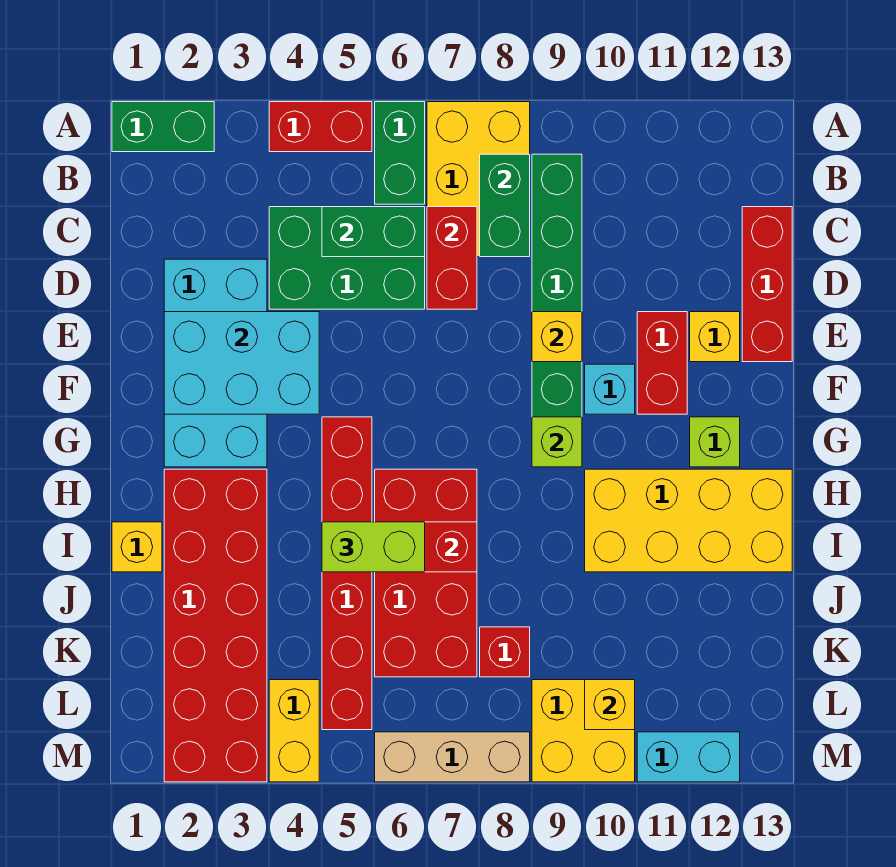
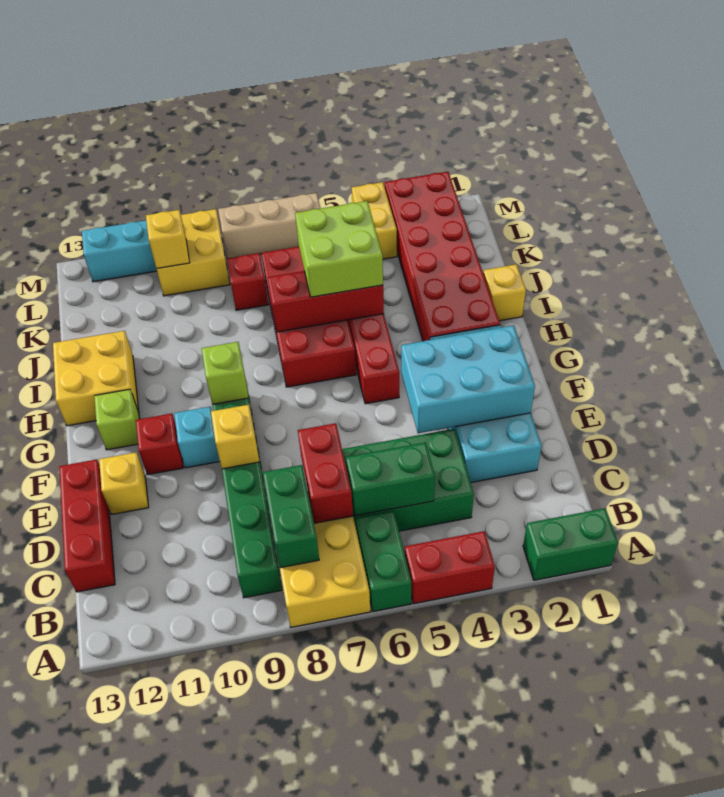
red 1x2 brick [637,312,687,414] -> red 1x1 brick [136,413,183,475]
yellow 2x4 brick [585,469,792,572] -> yellow 2x2 brick [53,331,139,426]
lime 1x2 brick [322,522,425,572] -> lime 2x2 brick [295,201,383,297]

